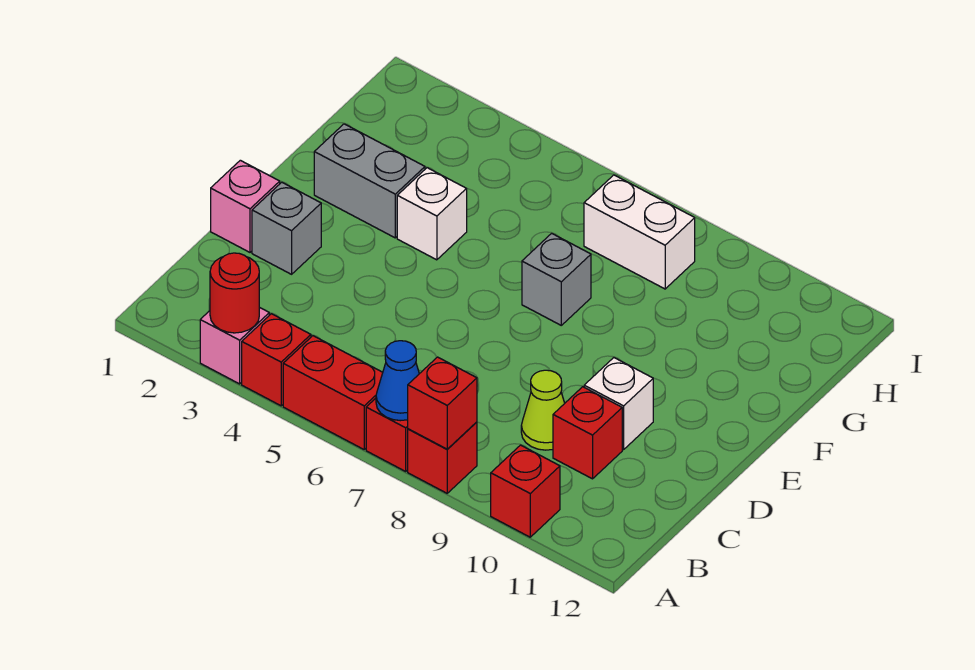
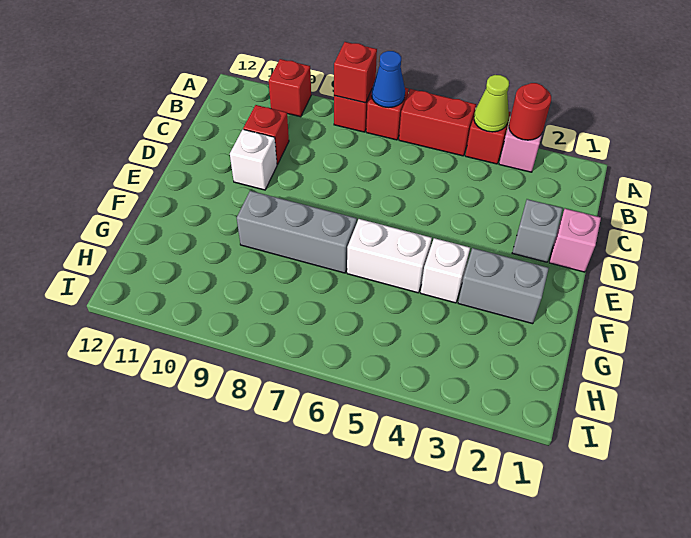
lime 1x1 cone [521,370,565,450] -> lime 1x1 cone moved to [474,75,509,132]
grey 1x1 brick [522,233,591,325] -> grey 1x3 brick [237,191,357,273]
white 1x2 brick [584,175,695,289] -> white 1x2 brick moved to [347,219,432,293]

